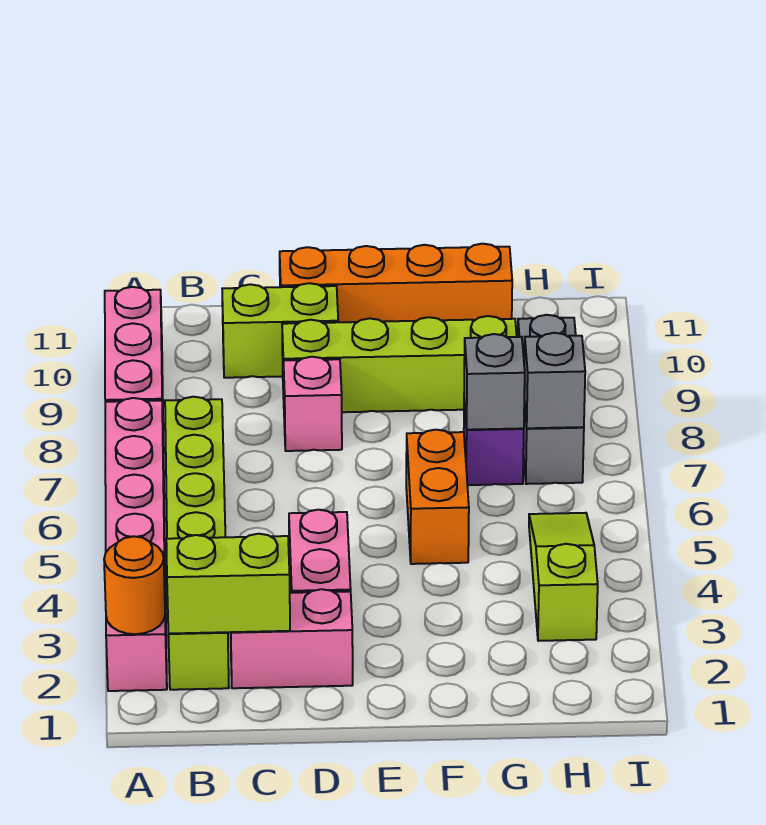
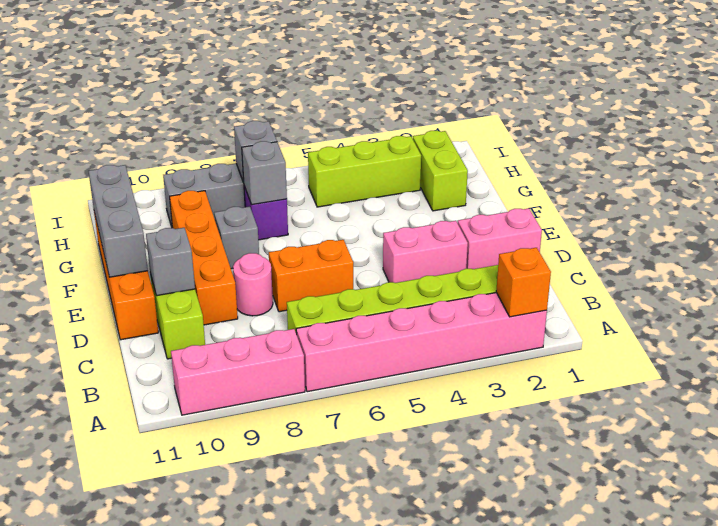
orange 1x1 round brick [104,536,165,634] -> orange 1x1 brick [496,248,551,317]
lime 1x2 brick [166,534,290,634] -> lime 1x2 brick moved to [413,131,468,211]
pink 1x2 brick [231,589,353,688] -> pink 1x2 brick turned to [458,208,542,269]
pink 1x1 brick [283,357,342,451] -> pink 1x1 round brick [233,253,273,316]
lime 1x4 brick [282,316,517,412] -> orange 1x4 brick [170,191,238,325]
none -> grey 1x1 brick [146,228,195,296]
none -> grey 1x3 brick [89,165,148,277]
orange 1x2 brick [406,430,469,564] -> orange 1x2 brick moved to [269,240,353,312]
none -> grey 1x1 brick [214,207,259,269]
lime 1x3 slope [529,513,598,641] -> lime 1x3 brick [308,136,421,207]

